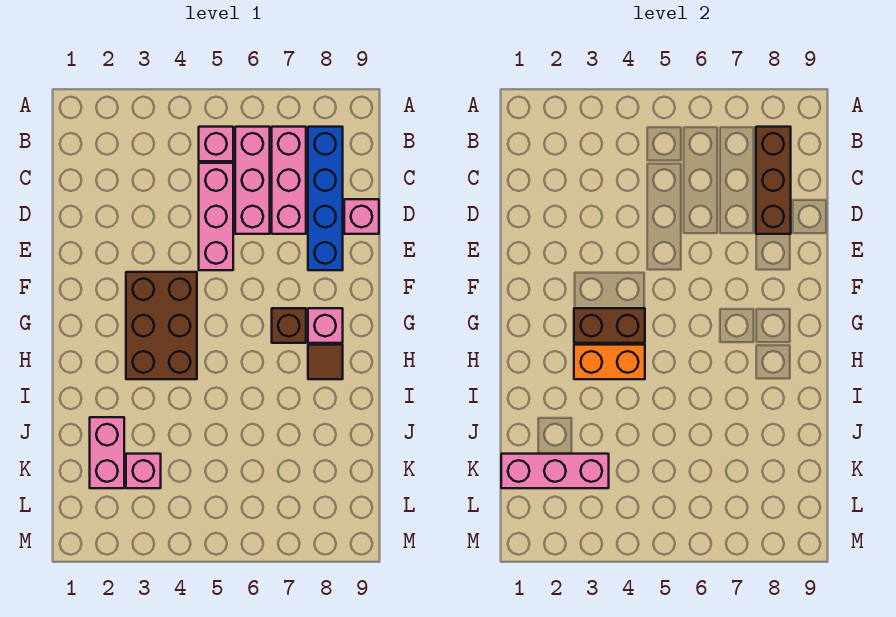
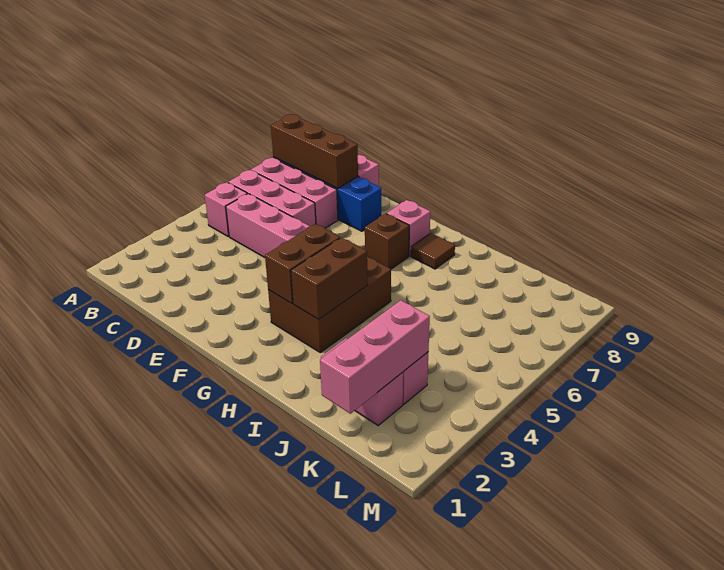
brown 2x3 brick [126,272,197,379] -> brown 2x3 brick turned to [268,257,391,353]
orange 1x2 brick [574,345,645,379] -> brown 1x2 brick [291,238,367,319]

